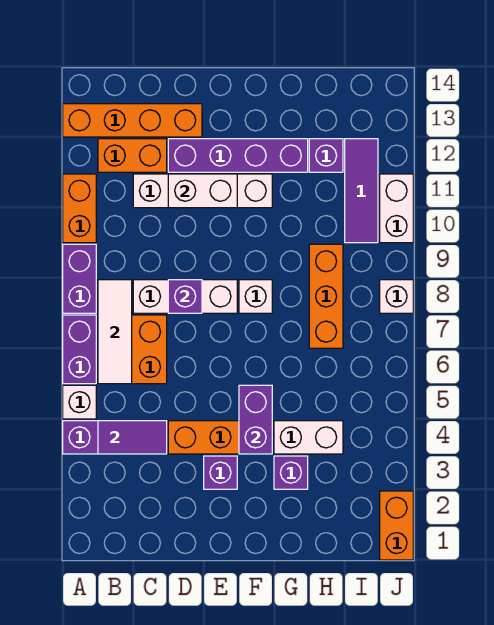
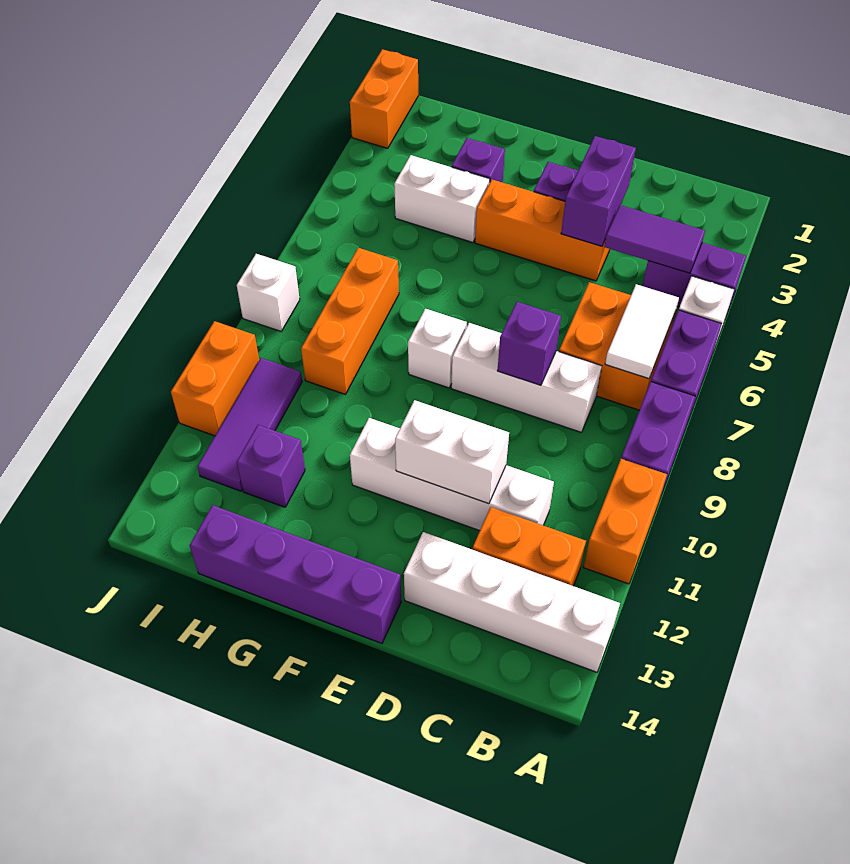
orange 1x4 brick [63,104,202,137] -> white 1x4 brick [404,532,620,672]
white 1x3 tile [98,280,132,384] -> white 1x2 tile [605,284,679,379]
purple 1x4 brick [168,139,308,172] -> purple 1x4 brick moved to [190,505,401,643]
purple 1x2 brick [239,385,272,454] -> purple 1x2 brick moved to [561,136,636,246]
white 1x2 brick [380,174,413,243] -> orange 1x2 brick [171,321,259,436]

